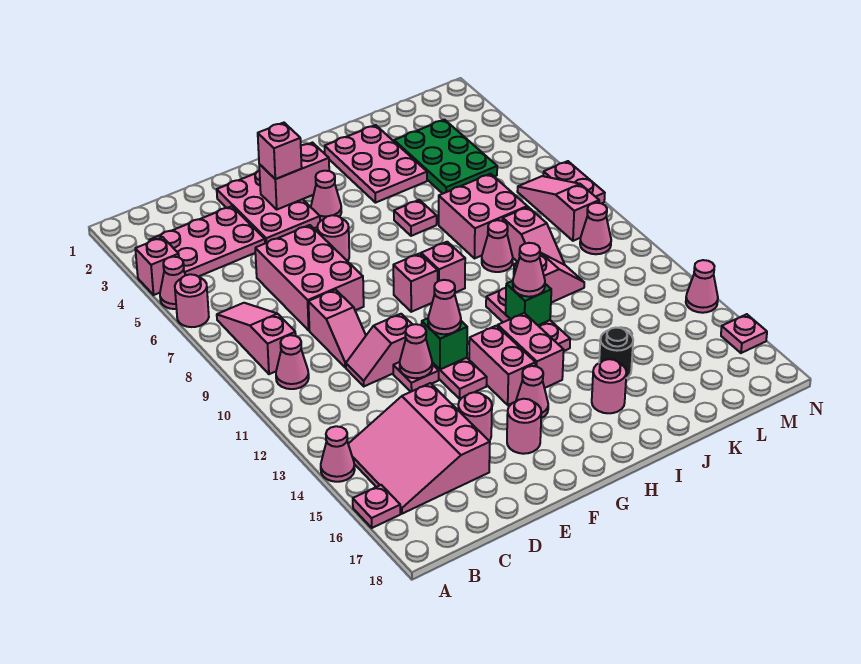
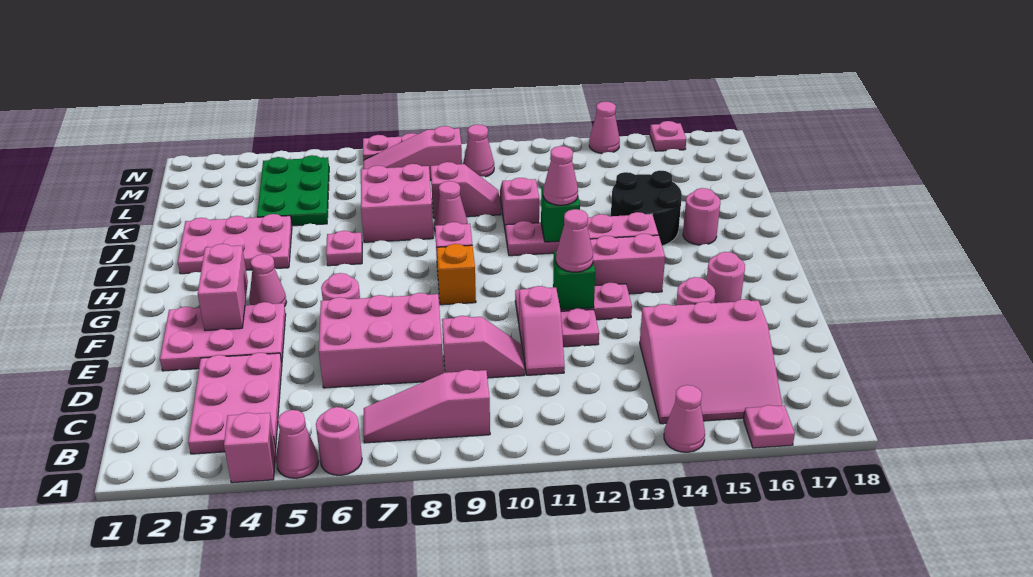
pink 1x1 cone [276,335,309,389] -> none
pink 1x1 cone [400,324,432,378] -> none
pink 1x1 brick [258,123,302,179] -> none
pink 1x1 brick [393,253,438,312] -> orange 1x1 brick [437,244,476,305]
pink 1x1 cone [516,366,548,418] -> none
black 1x1 round brick [599,328,633,378] -> black 2x2 round brick [611,171,682,246]
green 2x3 plate [394,120,497,194] -> green 2x3 plate turned to [257,155,329,226]

